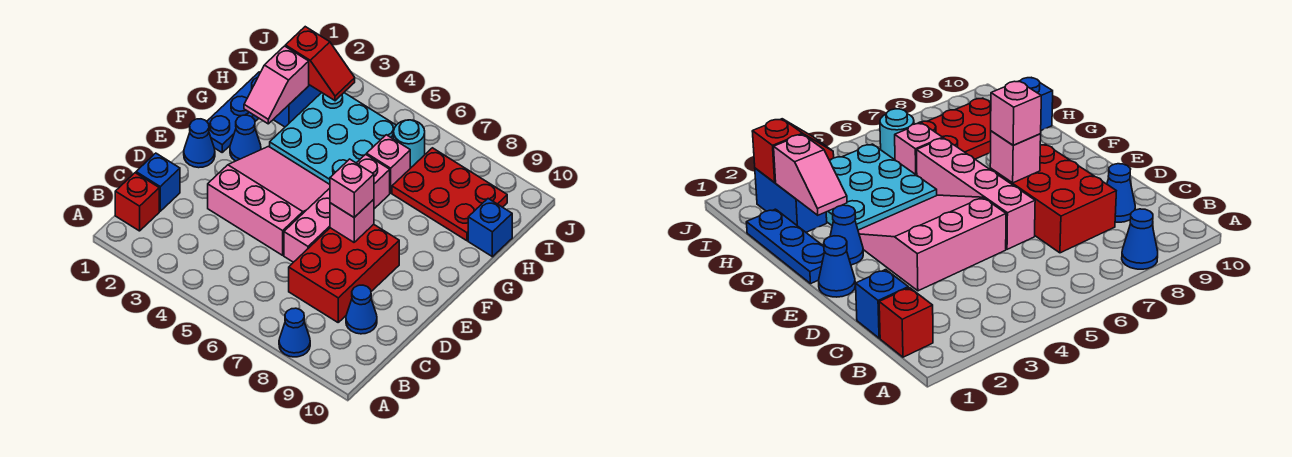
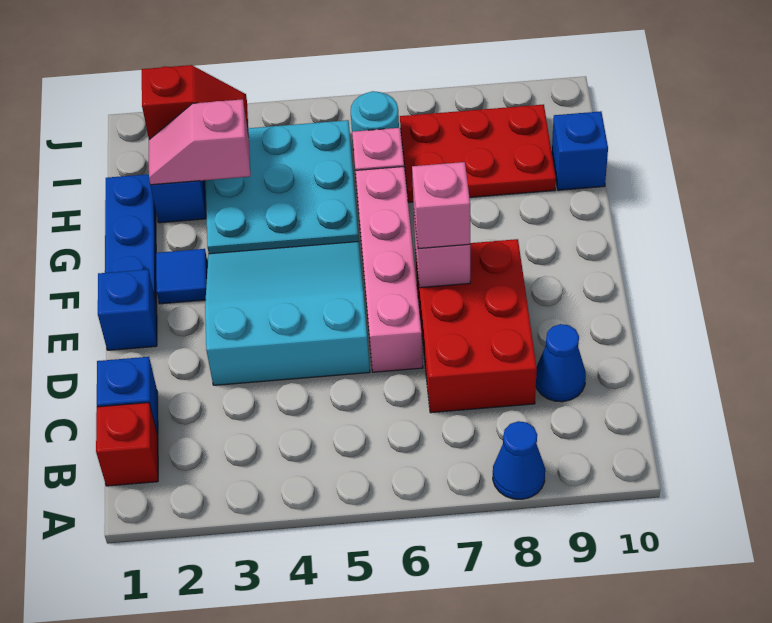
pink 3x3 slope [208,146,330,255] -> cyan 3x3 slope [205,241,370,385]
blue 1x1 cone [184,119,215,168] -> blue 1x1 brick [98,269,157,350]
blue 1x1 cone [230,115,261,161] -> blue 1x1 tile [156,249,207,304]
pink 1x2 slope [244,46,309,124] -> pink 1x2 slope turned to [149,99,250,185]

